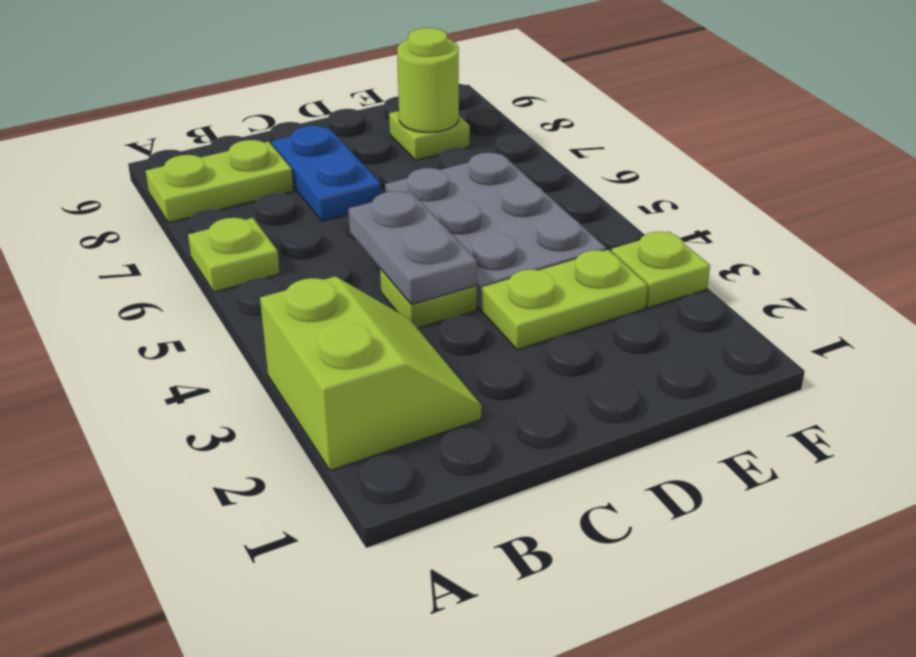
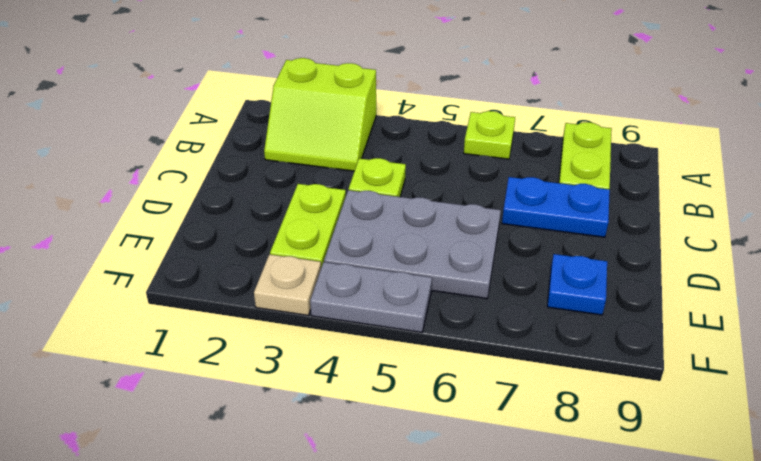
grey 1x2 plate [348,191,477,305] -> grey 1x2 plate moved to [310,262,432,332]
lime 1x1 plate [389,111,470,160] -> blue 1x1 plate [547,254,607,315]
lime 1x1 round brick [397,28,459,133] -> none
lime 1x1 plate [611,232,710,308] -> tan 1x1 plate [254,254,321,315]

